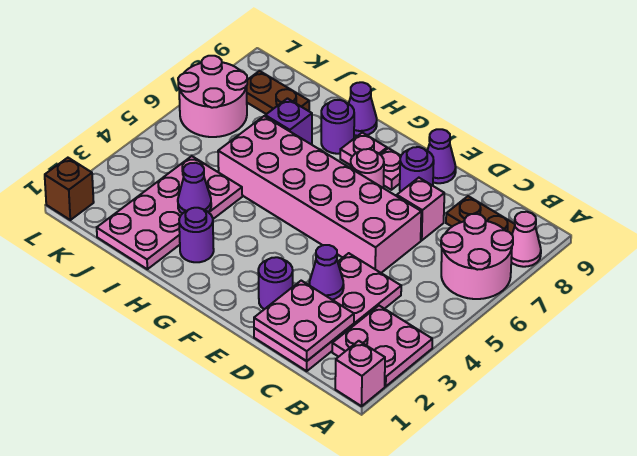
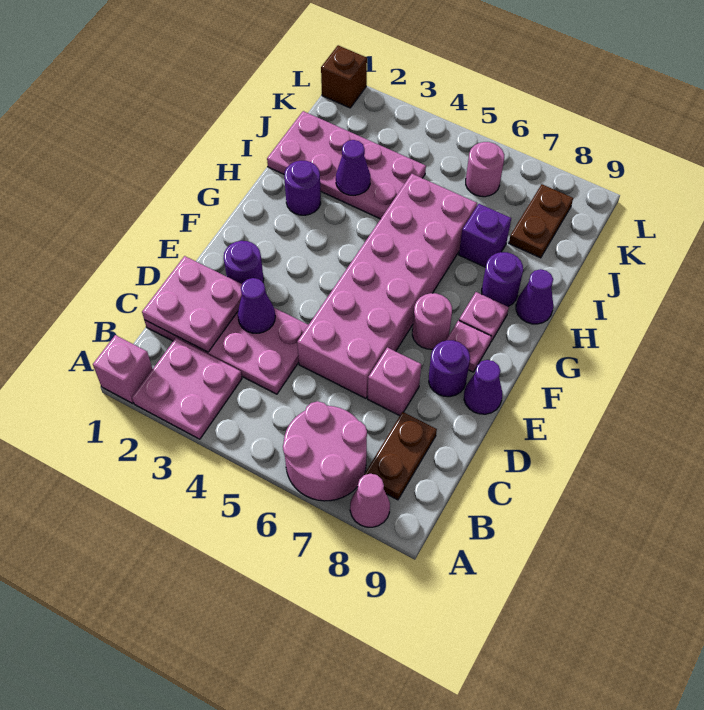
pink 2x2 round brick [178,56,247,137] -> pink 1x1 round brick [466,142,504,197]

